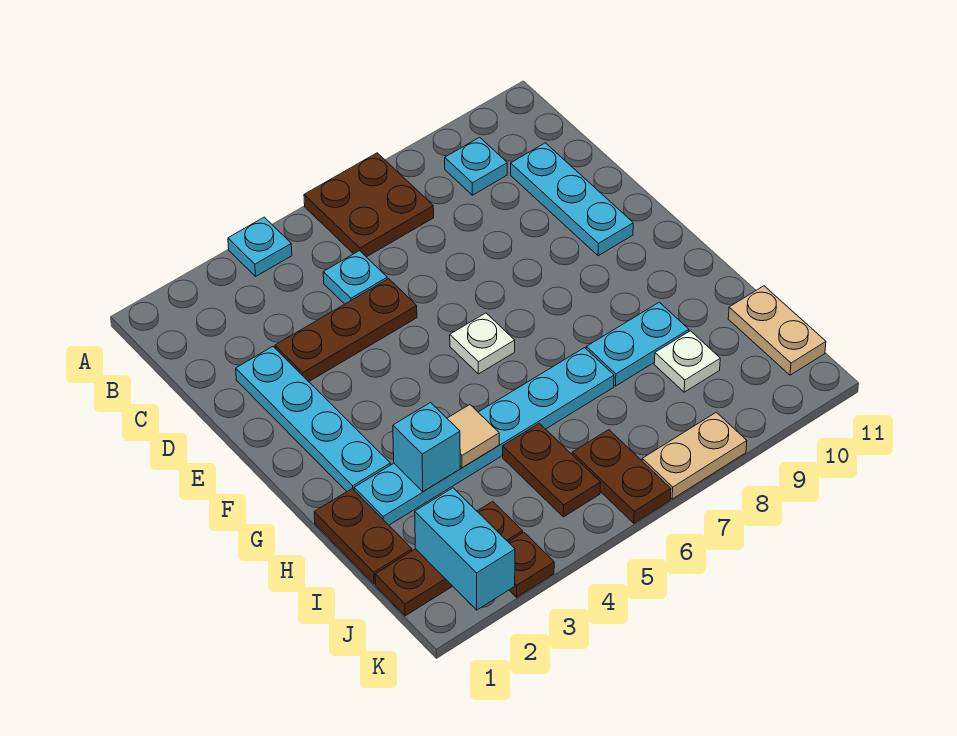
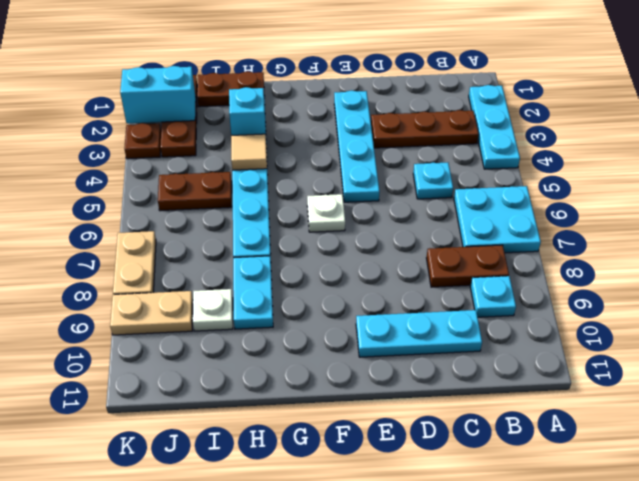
cyan 1x1 plate [228,217,292,276] -> cyan 1x3 plate [469,85,520,169]
brown 2x2 plate [304,153,434,257] -> cyan 2x2 plate [454,186,541,253]
cyan 1x4 plate [236,347,390,491] -> cyan 1x4 plate turned to [334,91,380,202]
brown 1x3 plate [275,279,417,382] -> brown 1x3 plate turned to [371,110,479,148]
tan 1x2 plate [728,286,826,375] -> tan 1x2 plate moved to [110,291,193,335]
brown 1x2 plate [572,430,671,523] -> brown 1x2 plate moved to [427,245,509,287]

